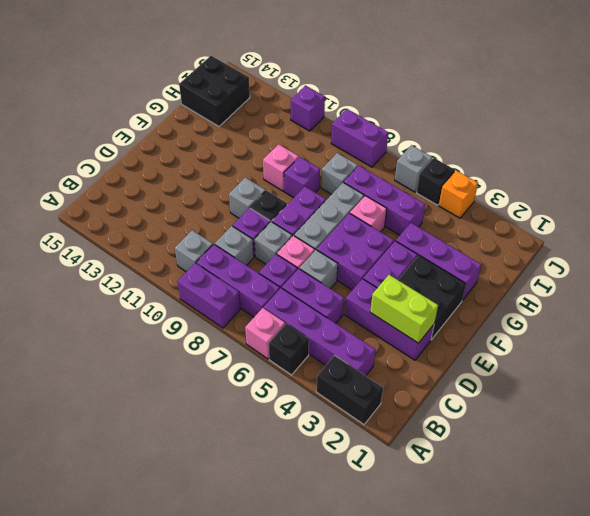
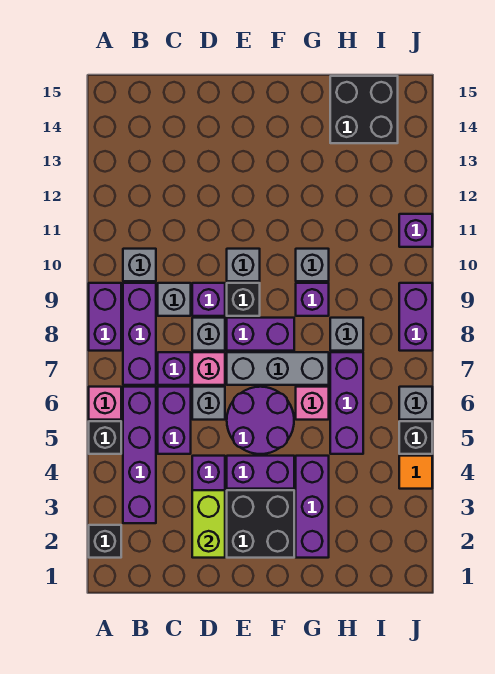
black 1x2 brick [316,355,383,424] -> black 1x1 brick [89,525,121,558]
purple 2x2 brick [317,213,394,290] -> purple 2x2 round brick [227,387,294,454]
pink 1x1 brick [263,144,299,191] -> grey 1x1 brick [296,249,329,281]
orange 1x1 brick [439,171,478,218] -> orange 1x1 tile [399,456,432,489]

